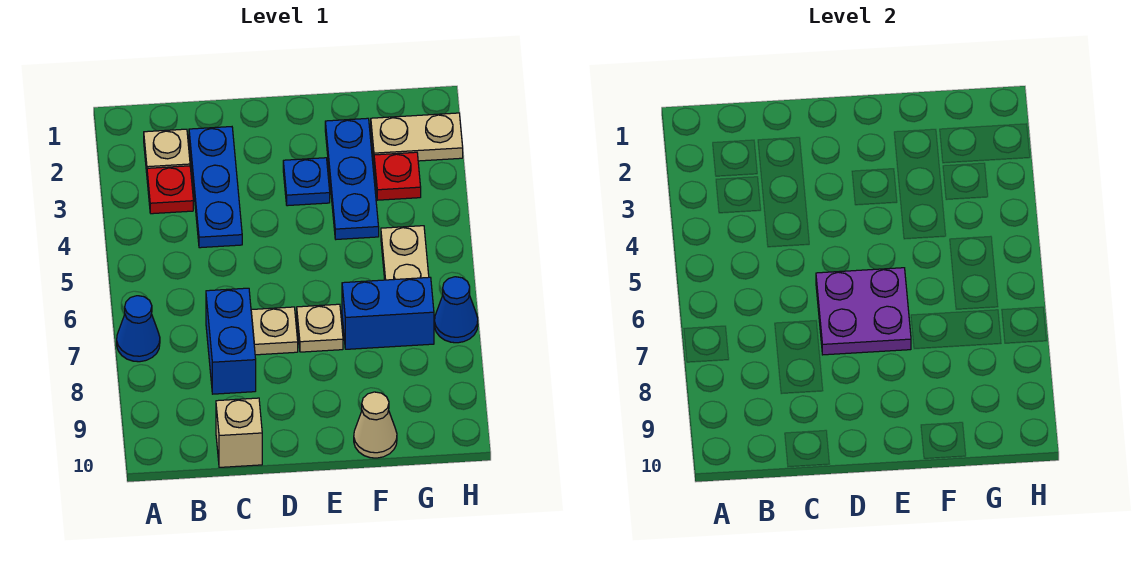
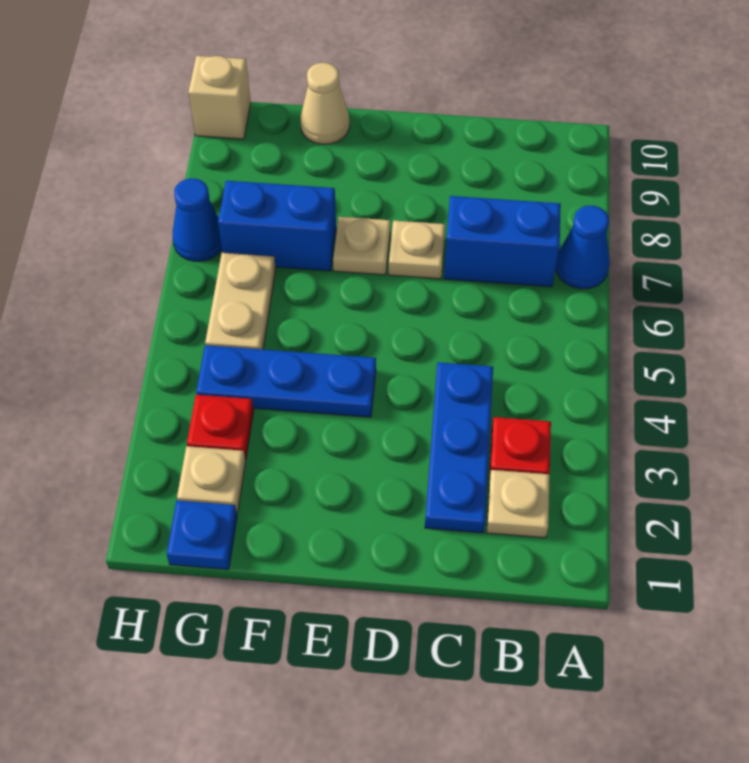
blue 1x2 brick [206,288,256,394] -> blue 1x2 brick turned to [444,196,561,287]
tan 1x1 brick [216,398,262,467] -> tan 1x1 brick moved to [188,56,251,139]
purple 2x2 plate [816,268,911,355] -> none
blue 1x1 plate [283,158,330,206] -> blue 1x1 plate moved to [167,500,237,570]
blue 1x3 plate [325,118,379,239] -> blue 1x3 plate turned to [196,345,376,417]
tan 1x2 plate [371,113,463,161] -> tan 1x1 plate [177,446,246,513]

